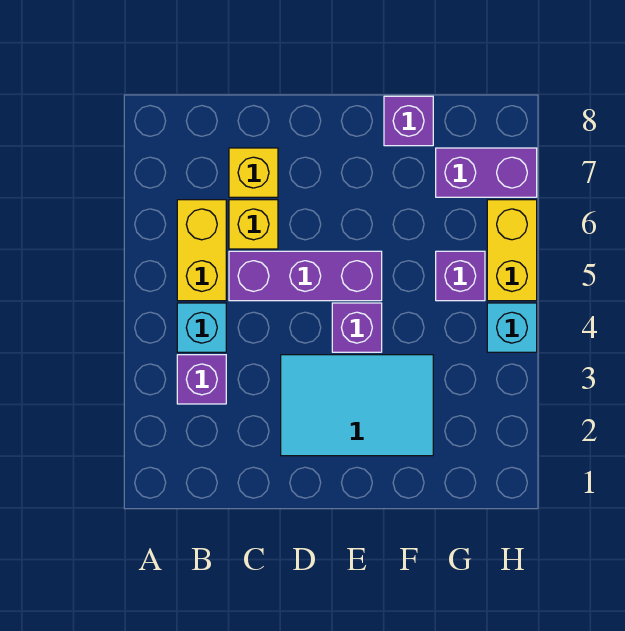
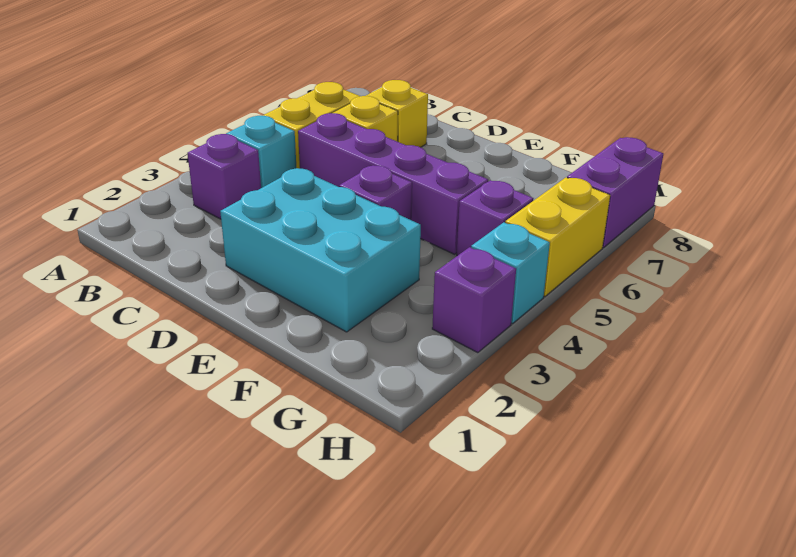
purple 1x3 brick [229,251,382,301] -> purple 1x4 brick [298,113,488,254]
cyan 2x3 tile [281,355,433,456] -> cyan 2x3 brick [220,168,421,332]
purple 1x1 brick [384,96,433,146] -> purple 1x1 brick moved to [432,247,516,353]
purple 1x2 brick [436,148,537,197] -> purple 1x2 brick turned to [567,137,663,248]

